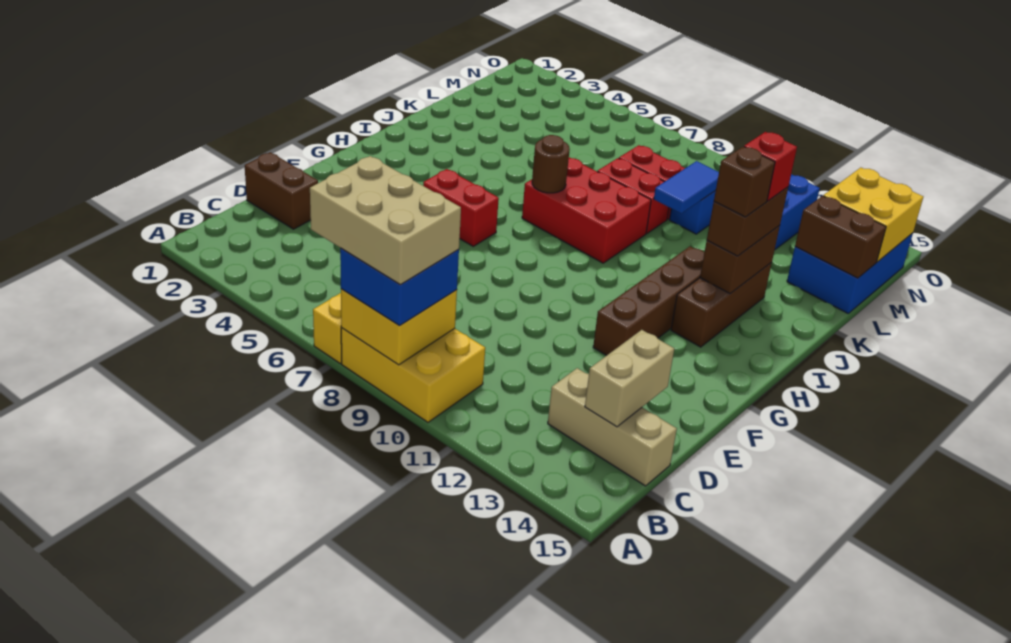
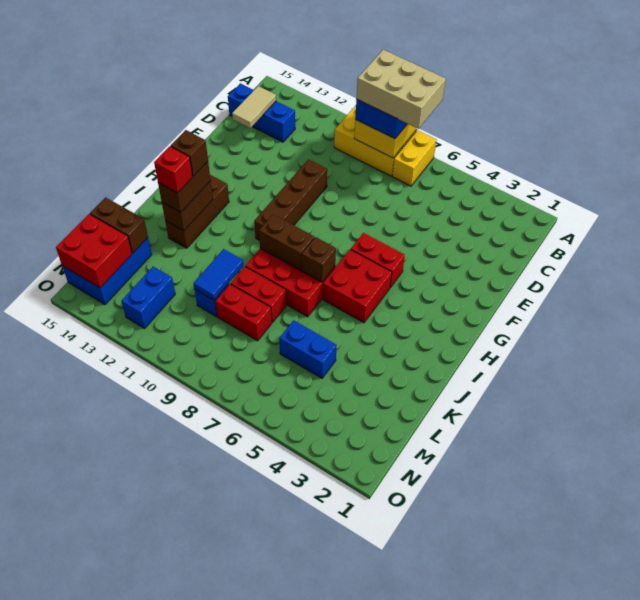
tan 1x3 brick [548,368,677,486] -> blue 1x3 brick [228,83,295,142]
tan 1x2 brick [585,330,674,427] -> tan 1x2 tile [232,86,276,128]
brown 1x2 brick [245,152,318,229] -> brown 1x2 brick moved to [259,214,314,270]
brown 1x4 brick [593,246,704,355] -> brown 1x4 brick moved to [254,159,327,240]
none -> red 2x2 brick [323,250,392,323]
brown 1x1 round brick [532,135,570,193] -> brown 1x1 brick [302,237,336,282]
none -> blue 1x2 brick [279,320,337,378]
yellow 2x2 brick [823,168,923,262] -> red 2x2 brick [56,214,132,288]

